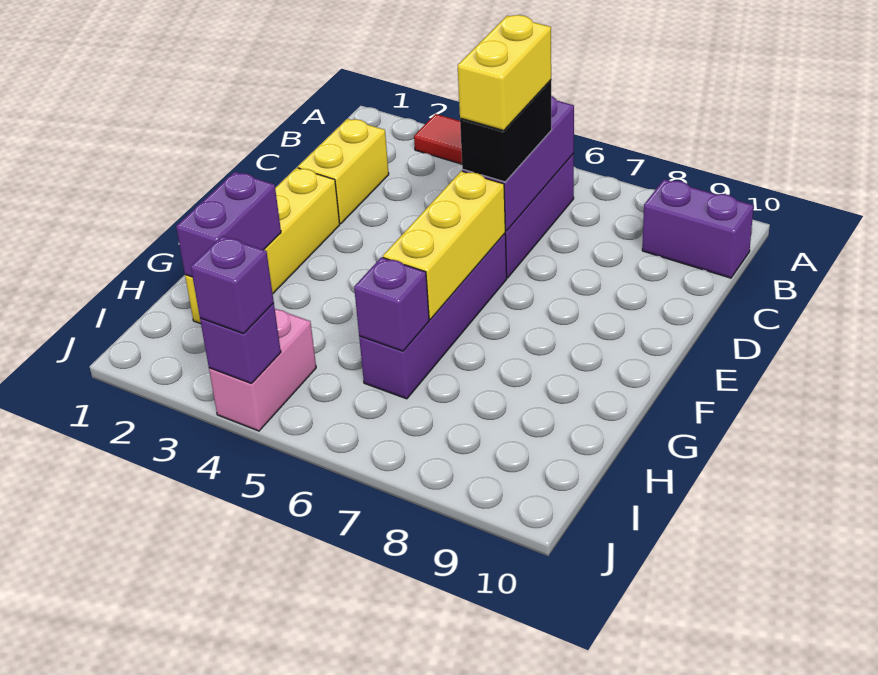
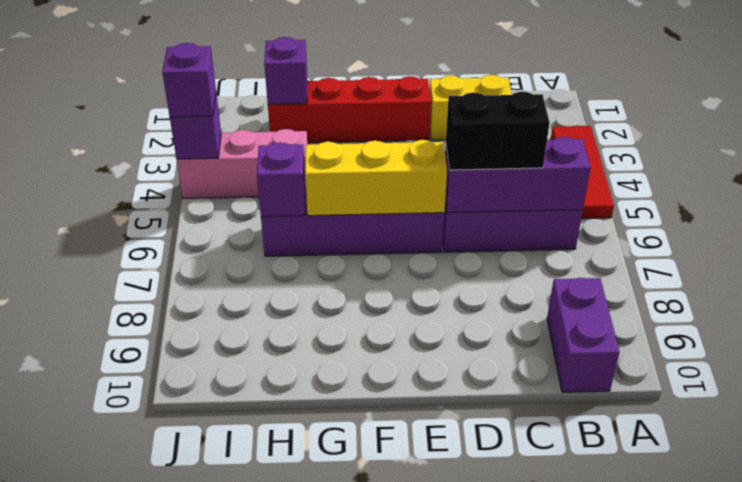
yellow 1x2 brick [458,15,551,131] -> none
yellow 1x4 brick [185,168,340,324] -> red 1x4 brick [268,76,431,143]
purple 1x2 brick [176,172,281,277] -> purple 1x1 brick [264,37,308,105]
pink 1x2 brick [209,309,316,431] -> pink 1x3 brick [177,129,307,199]

